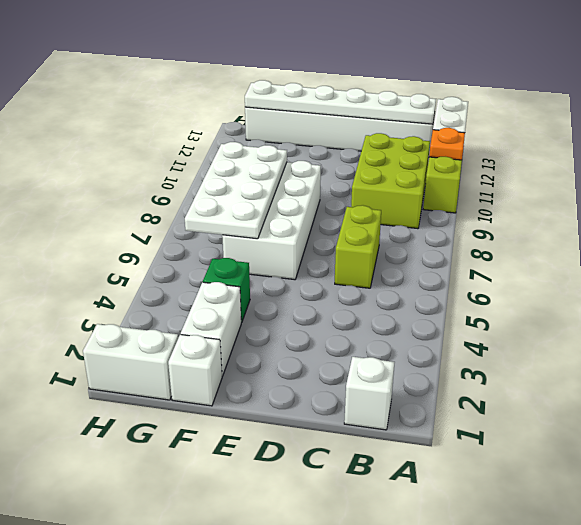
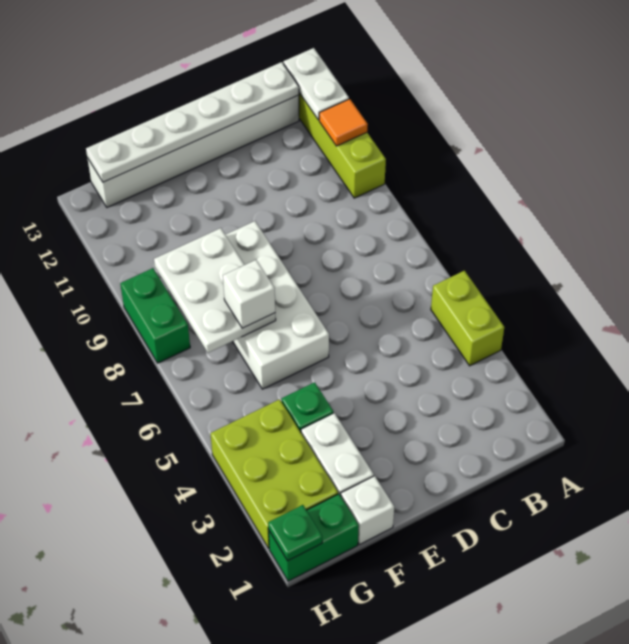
orange 1x1 plate [429,128,465,160] -> orange 1x1 tile [319,99,368,146]
white 1x1 brick [344,357,395,430] -> white 1x1 brick moved to [223,260,275,328]
lime 2x3 brick [351,133,430,229] -> lime 2x3 brick moved to [211,399,338,548]
lime 1x2 brick [335,205,381,288] -> lime 1x2 brick moved to [431,271,504,366]
white 2x4 plate [185,142,287,239] -> white 2x3 plate [154,228,276,353]
white 1x2 brick [83,324,178,400] -> green 1x2 brick [269,494,359,581]
none -> green 1x1 plate [268,505,322,561]
none -> green 1x2 brick [120,268,190,363]

